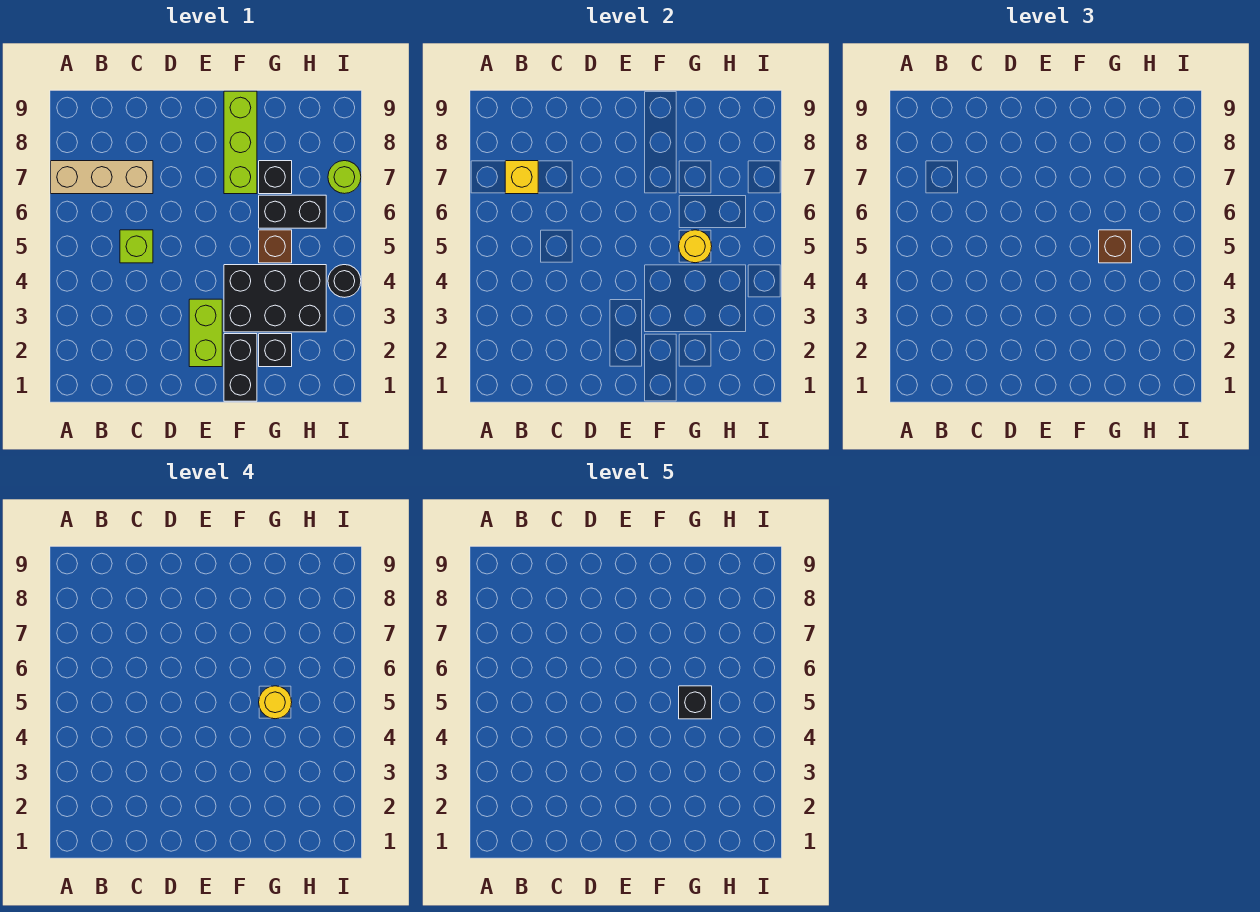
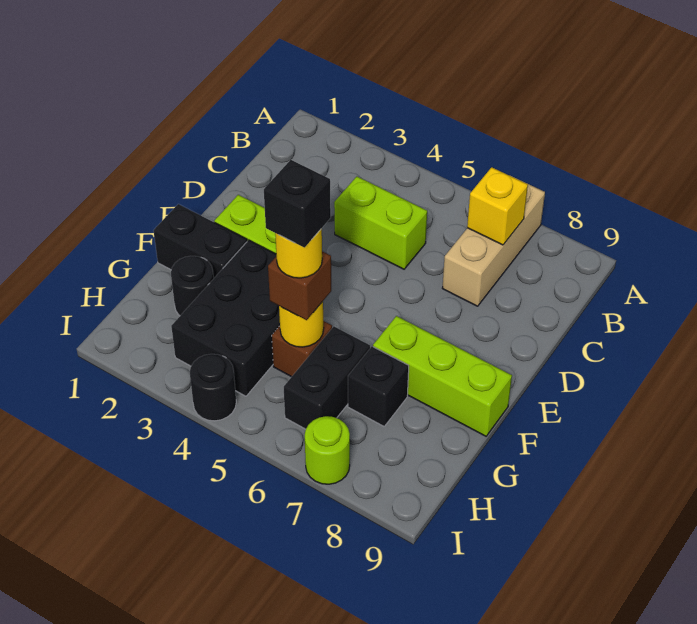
lime 1x1 brick [120,230,153,263] -> lime 1x2 brick [334,177,427,269]
black 1x1 brick [259,334,292,367] -> black 1x1 round brick [171,256,214,316]

